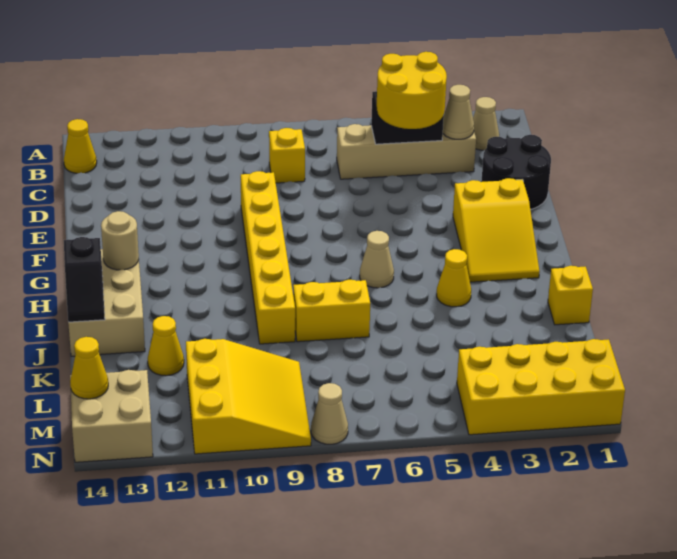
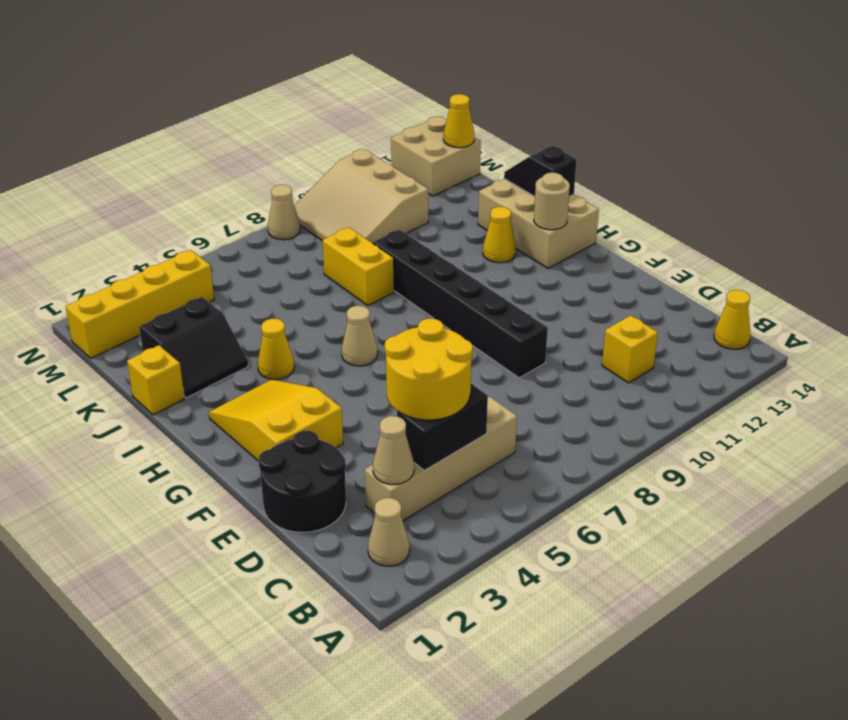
yellow 1x1 brick [269,128,305,183] -> yellow 1x1 brick moved to [602,315,658,383]
yellow 1x6 brick [241,171,295,344] -> black 1x6 brick [373,230,548,378]
none -> black 2x2 slope [139,297,248,398]
yellow 1x2 brick [293,280,370,342] -> yellow 1x2 brick turned to [322,228,394,305]
yellow 1x1 cone [148,316,184,376] -> yellow 1x1 cone moved to [483,207,516,263]
yellow 3x3 slope [186,339,311,454] -> tan 3x3 slope [294,149,428,243]
yellow 2x4 brick [457,339,625,435] -> yellow 1x4 brick [66,250,214,358]

